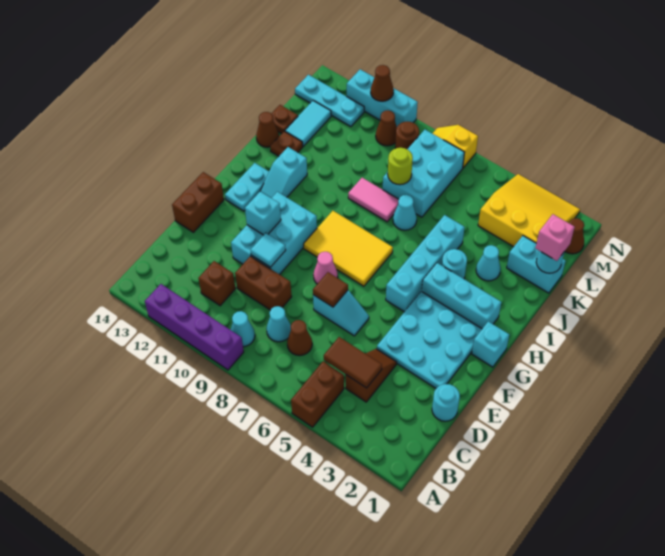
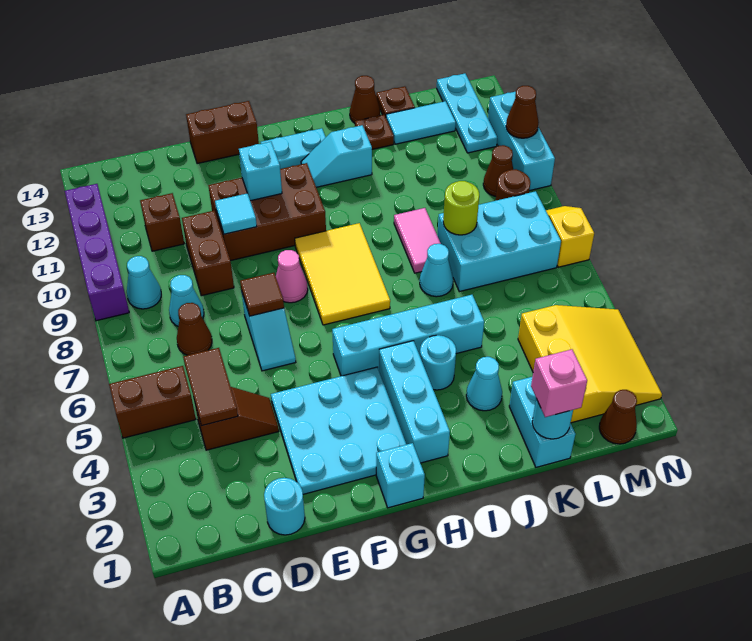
cyan 2x3 brick [231,192,317,275] -> brown 2x3 brick [208,163,326,261]

